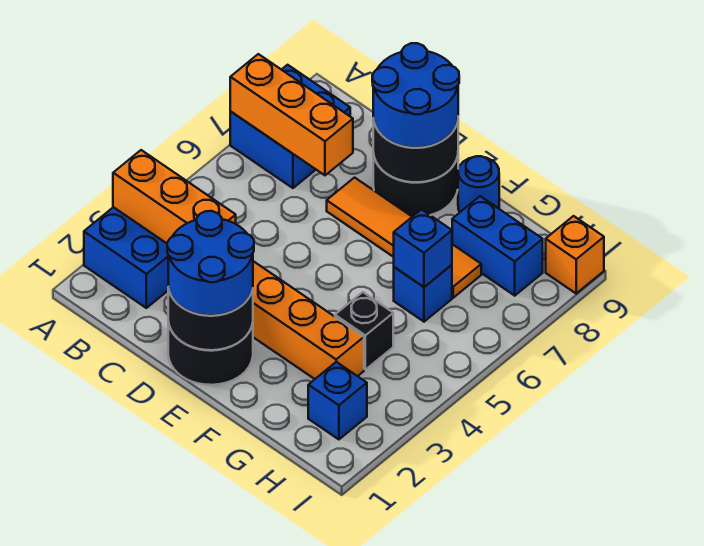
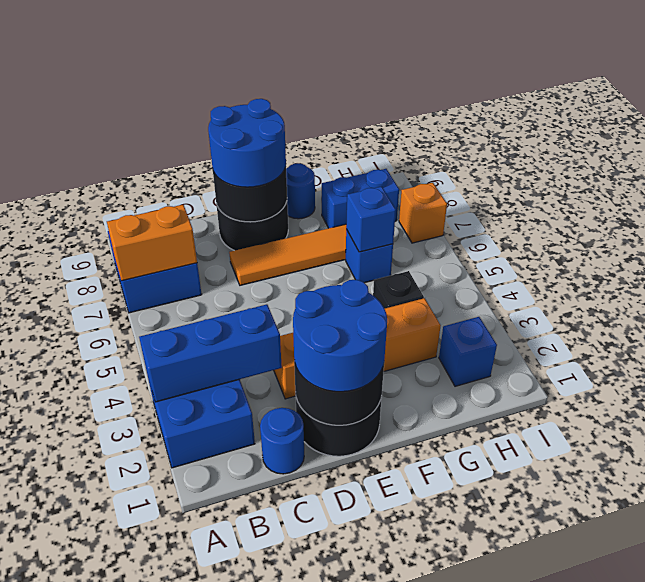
orange 1x3 brick [113,150,236,243] -> blue 1x3 brick [139,304,282,402]
orange 1x3 brick [230,54,353,175] -> orange 1x2 brick [107,205,197,281]
none -> blue 1x1 round brick [260,408,304,474]
orange 1x1 brick [546,216,604,293] -> orange 1x1 brick moved to [399,183,447,243]

